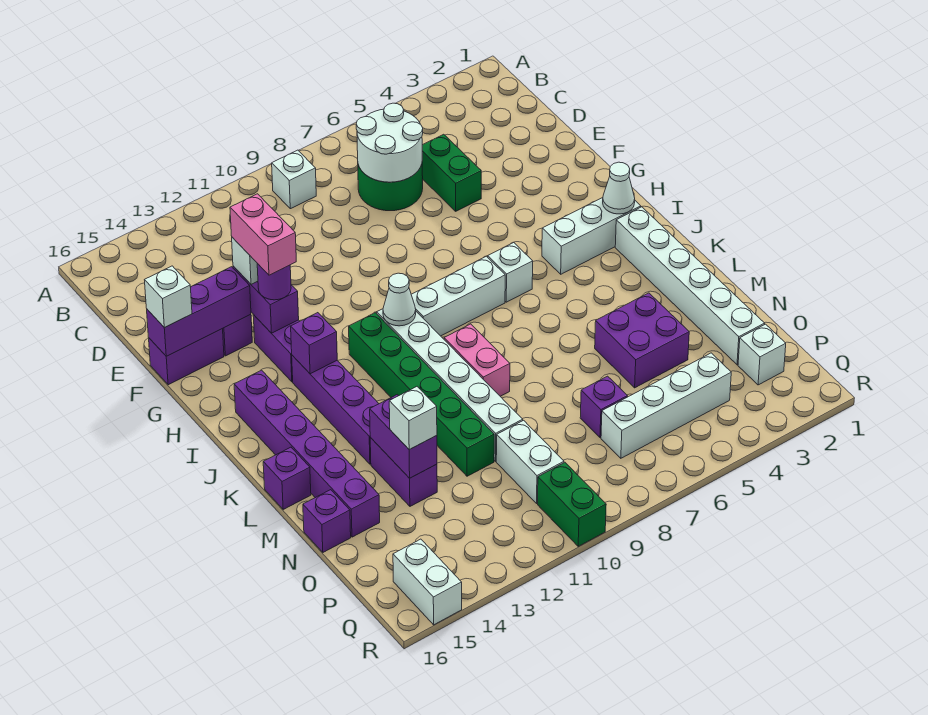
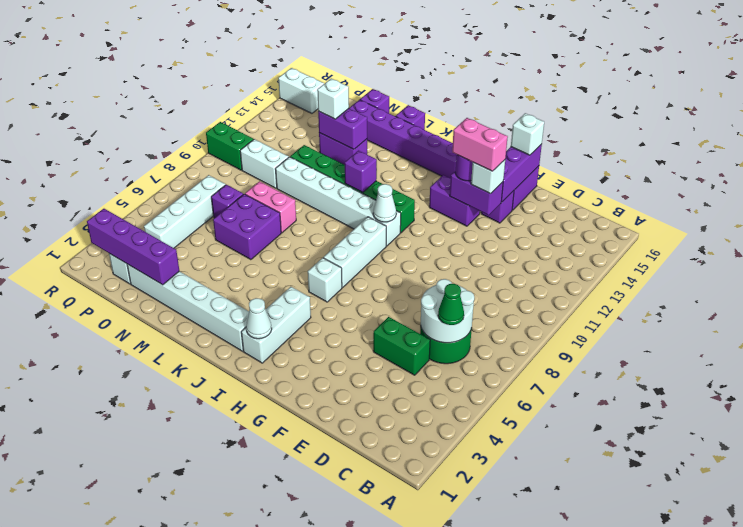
white 1x1 brick [272,150,316,209] -> none
none -> green 1x1 cone [438,284,464,325]
purple 1x4 brick [292,355,379,464] -> purple 1x4 brick moved to [87,209,179,285]
purple 1x1 brick [291,313,337,374] -> purple 1x1 brick moved to [345,151,377,193]
pink 1x2 brick [444,324,510,396] -> pink 1x2 brick moved to [245,181,296,233]
purple 2x2 brick [595,293,689,388] -> purple 2x2 brick moved to [213,194,281,260]

